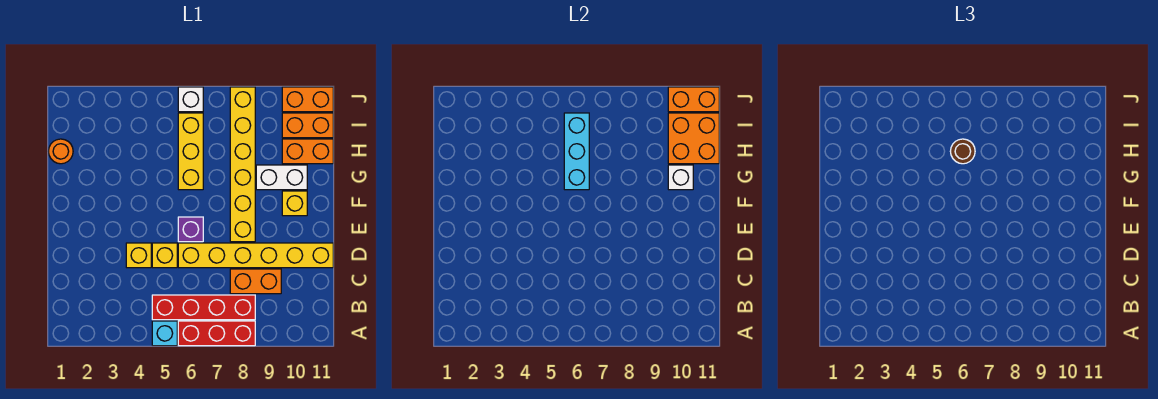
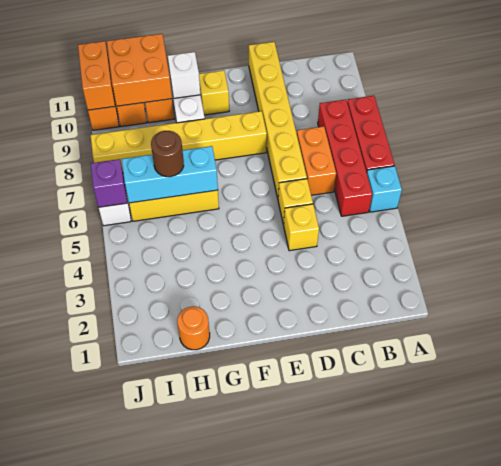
orange 1x2 brick [230,269,281,294] -> orange 1x2 brick moved to [297,126,336,195]
purple 1x1 brick [178,217,203,242] -> purple 1x1 brick moved to [91,159,127,207]

